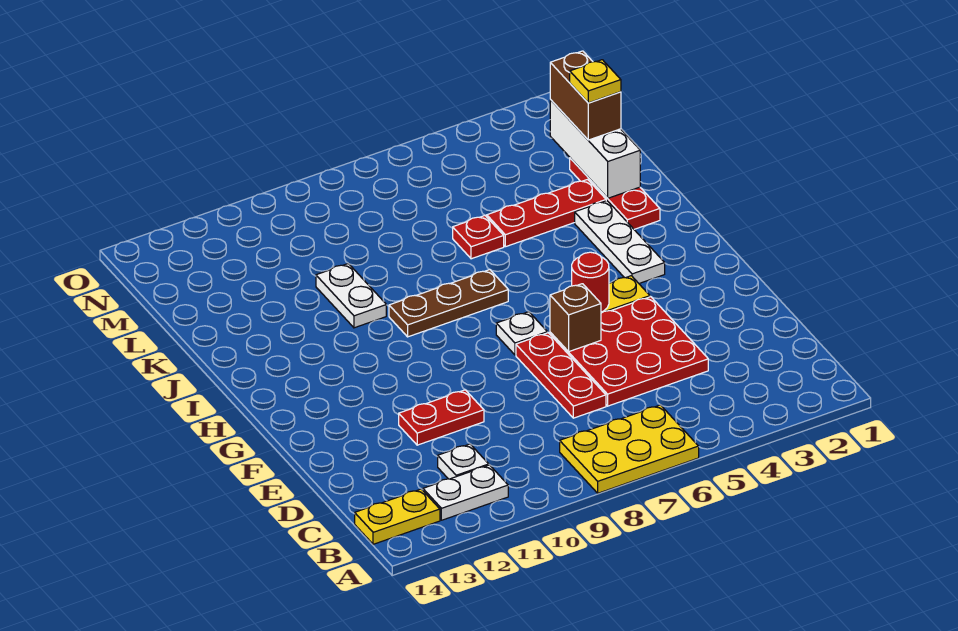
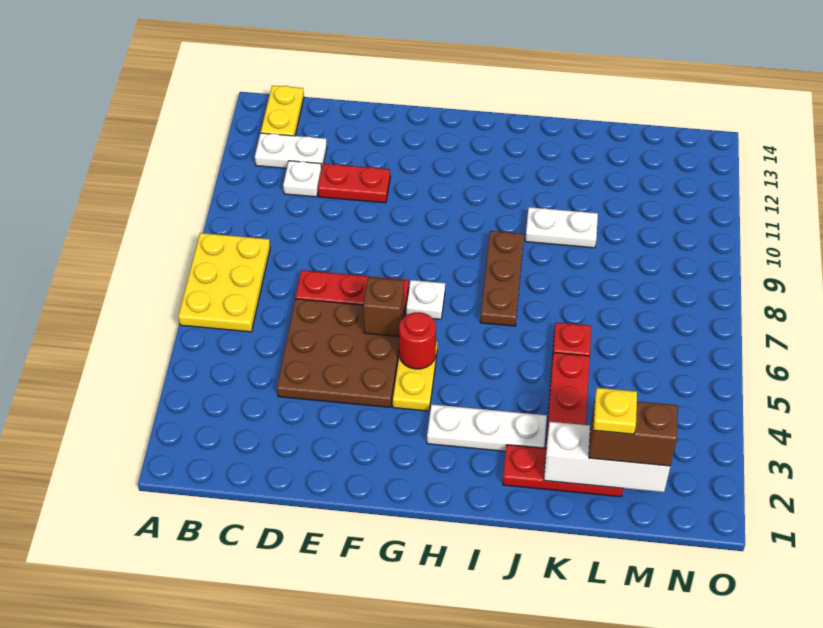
white 1x2 plate [423,465,508,520] -> white 1x2 plate turned to [255,133,327,168]
red 3x3 plate [550,297,708,406] -> brown 3x3 plate [277,299,404,407]
red 1x2 plate [399,390,484,445] -> red 1x2 plate turned to [318,164,390,203]

